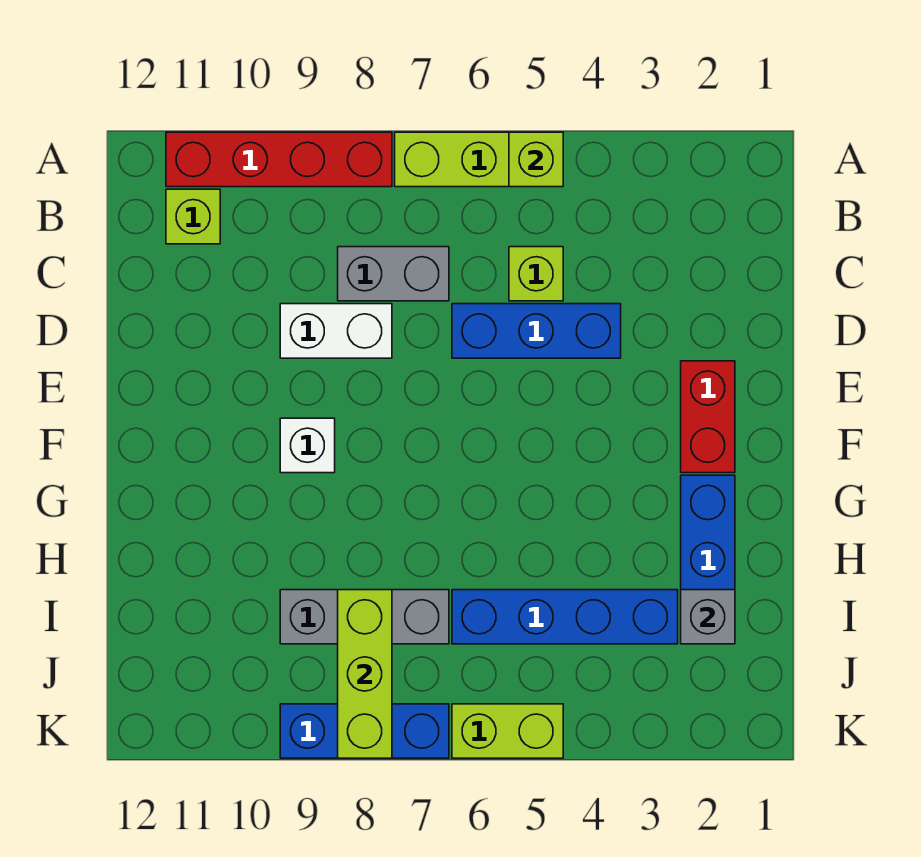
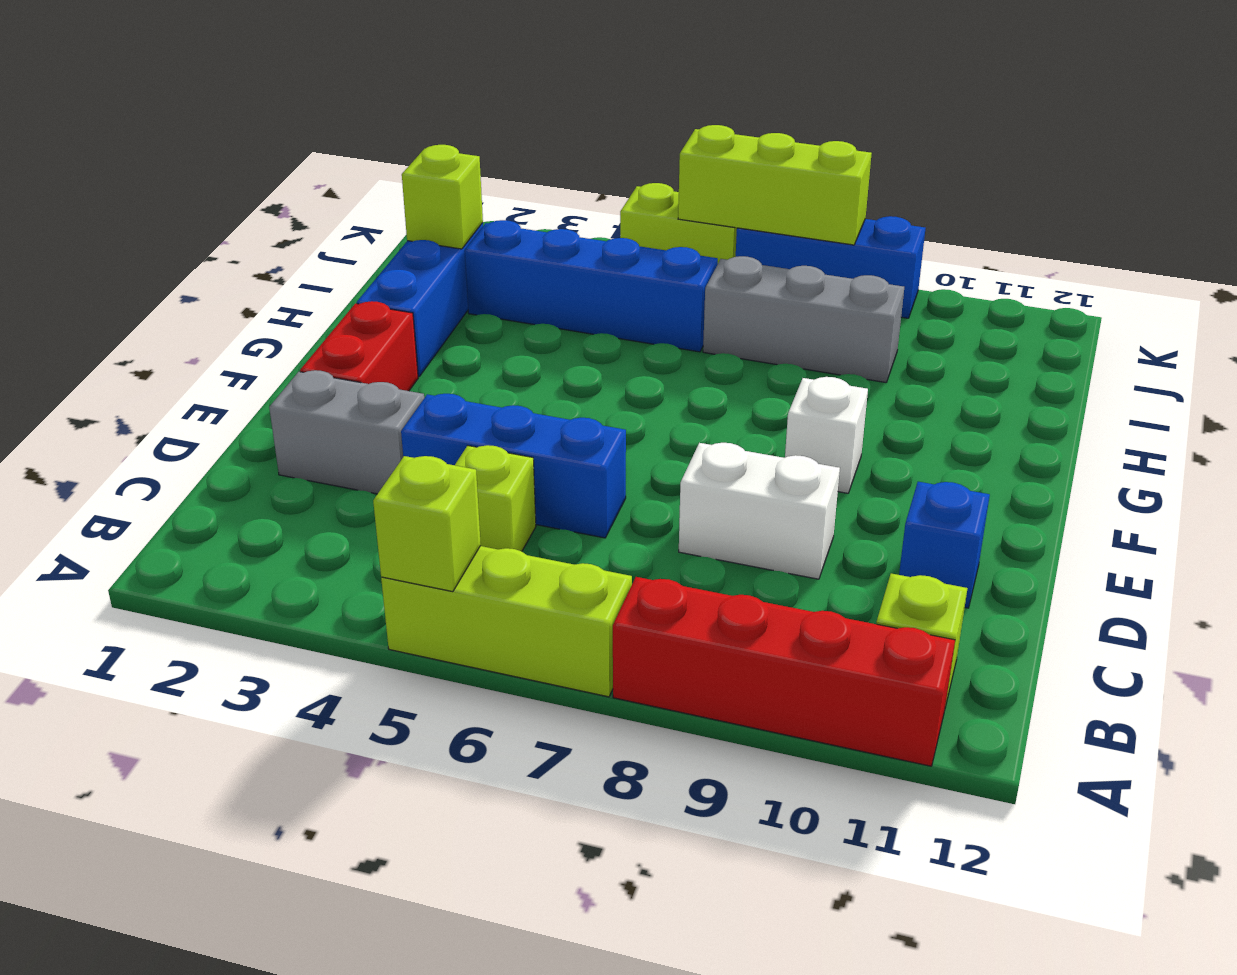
grey 1x2 brick [338,247,449,301] -> grey 1x2 brick moved to [269,370,424,494]
none -> blue 1x1 brick [899,482,990,608]
grey 1x1 brick [681,590,735,644] -> lime 1x1 brick [402,145,483,249]
lime 1x3 brick [338,590,392,758] -> lime 1x3 brick turned to [678,125,872,245]

